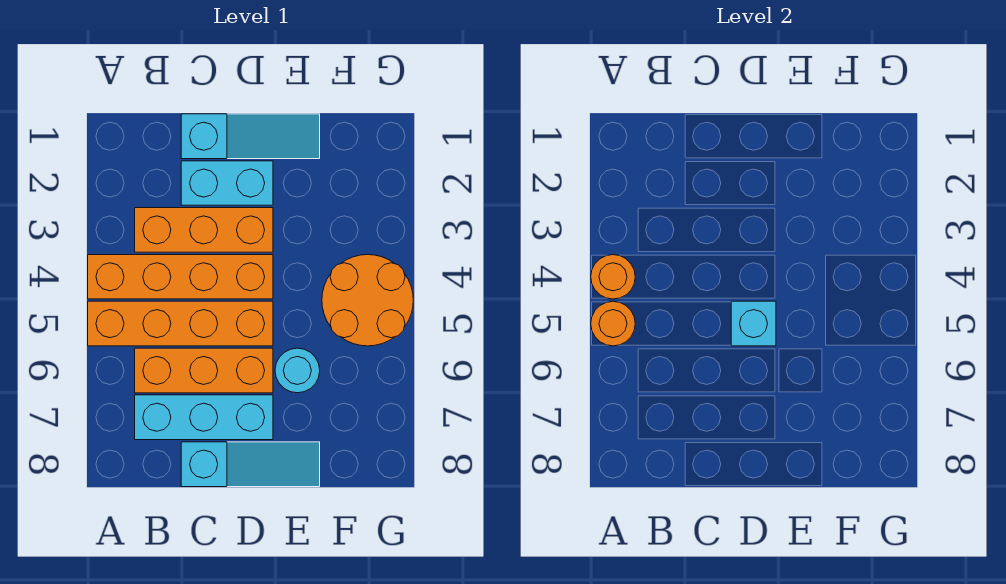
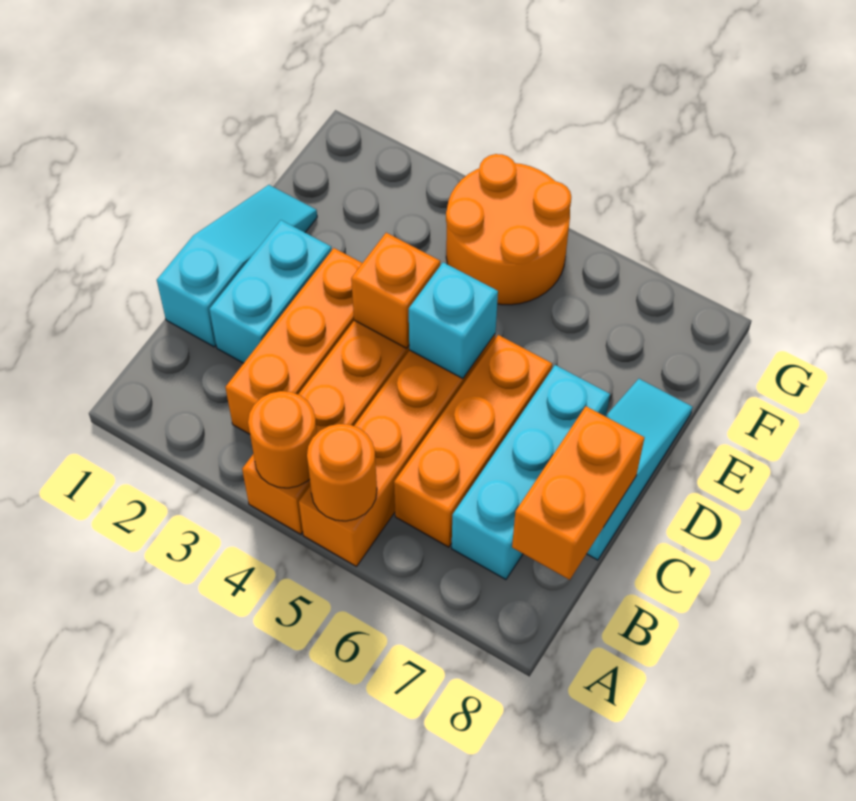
none -> orange 1x2 brick [512,406,645,580]
none -> orange 1x1 brick [351,233,440,348]
cyan 1x1 round brick [275,348,320,393] -> none

